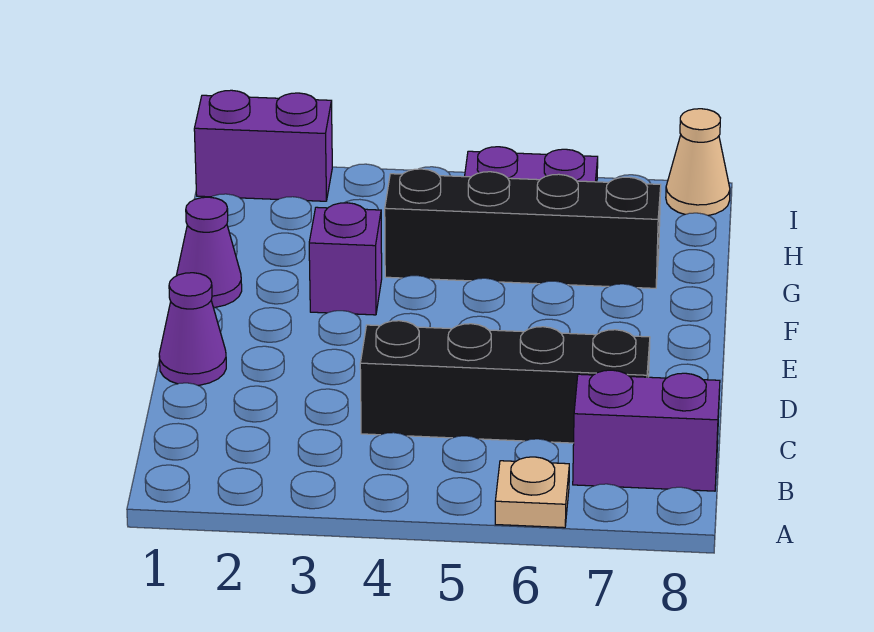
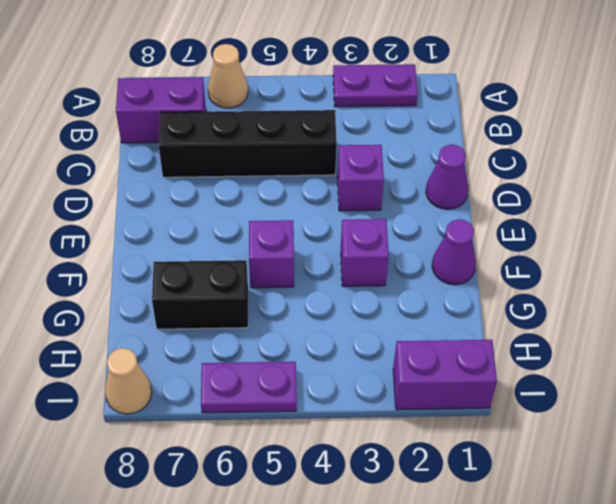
none -> purple 1x2 plate [333,64,418,107]
tan 1x1 plate [495,457,569,528] -> tan 1x1 cone [208,44,248,108]
none -> purple 1x1 brick [337,145,384,211]
none -> purple 1x1 brick [249,220,294,288]
black 1x4 brick [385,169,661,288] -> black 1x2 brick [152,260,248,329]

